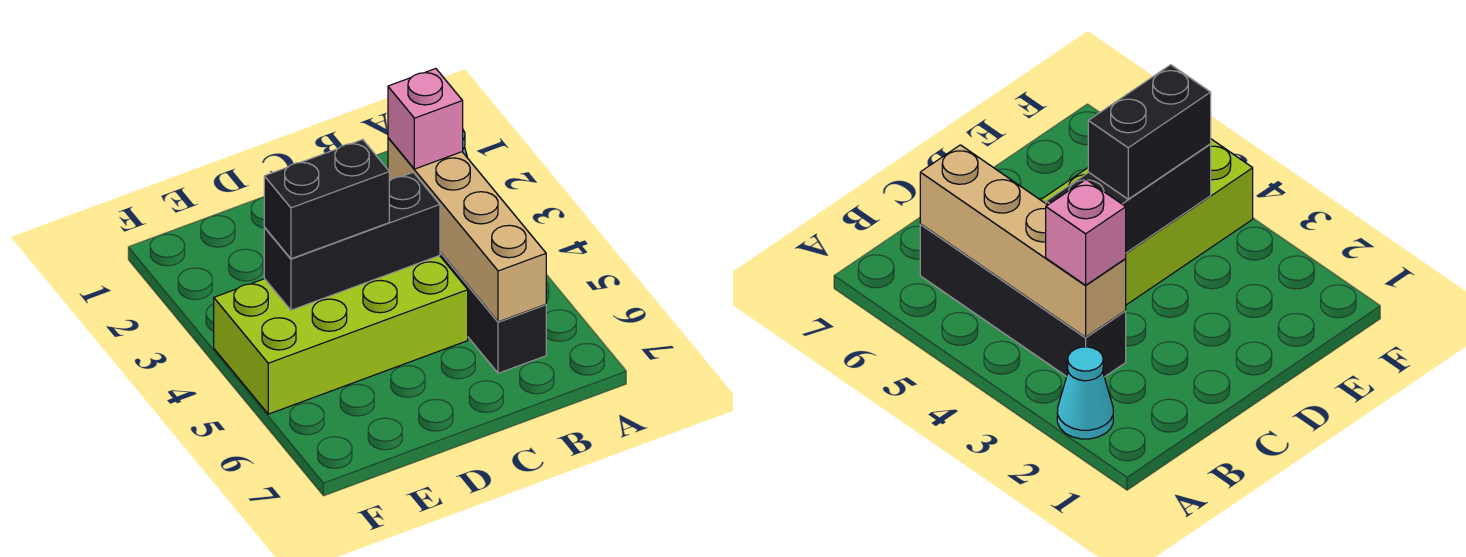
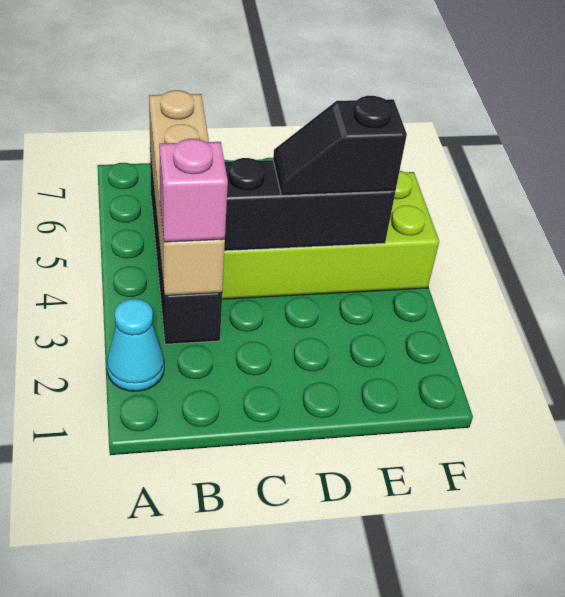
black 1x2 brick [264,140,389,259] -> black 1x2 slope [273,96,407,196]

